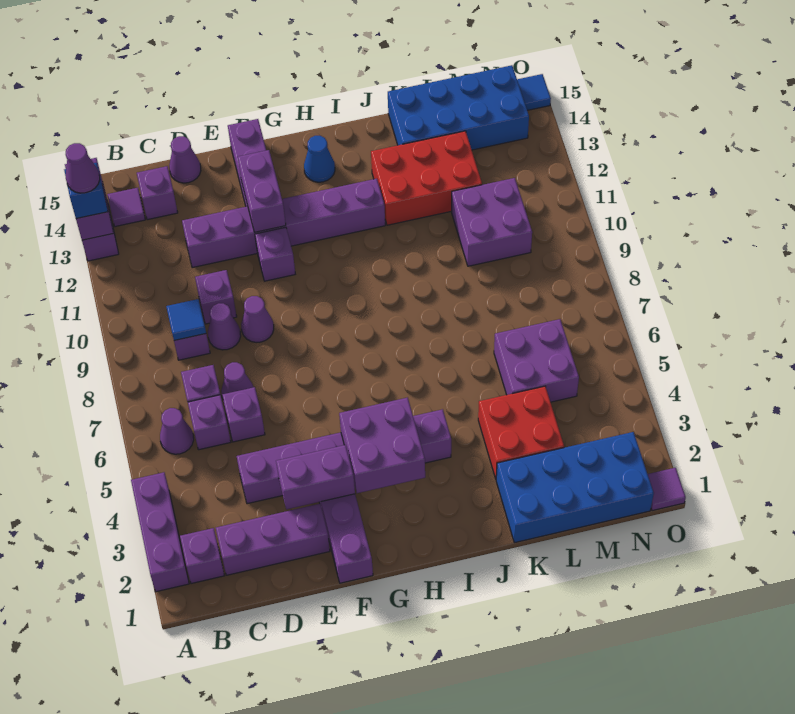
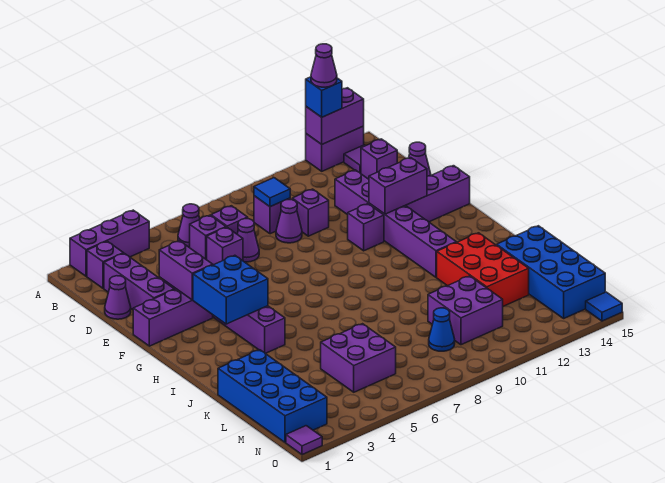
purple 1x1 cone [241,296,274,342] -> purple 1x1 cone moved to [105,276,131,319]
purple 2x2 brick [339,398,425,493] -> blue 2x2 brick [193,255,268,324]
blue 1x1 cone [304,136,335,182] -> blue 1x1 cone moved to [429,308,455,351]
red 2x2 brick [478,386,564,479] -> none

